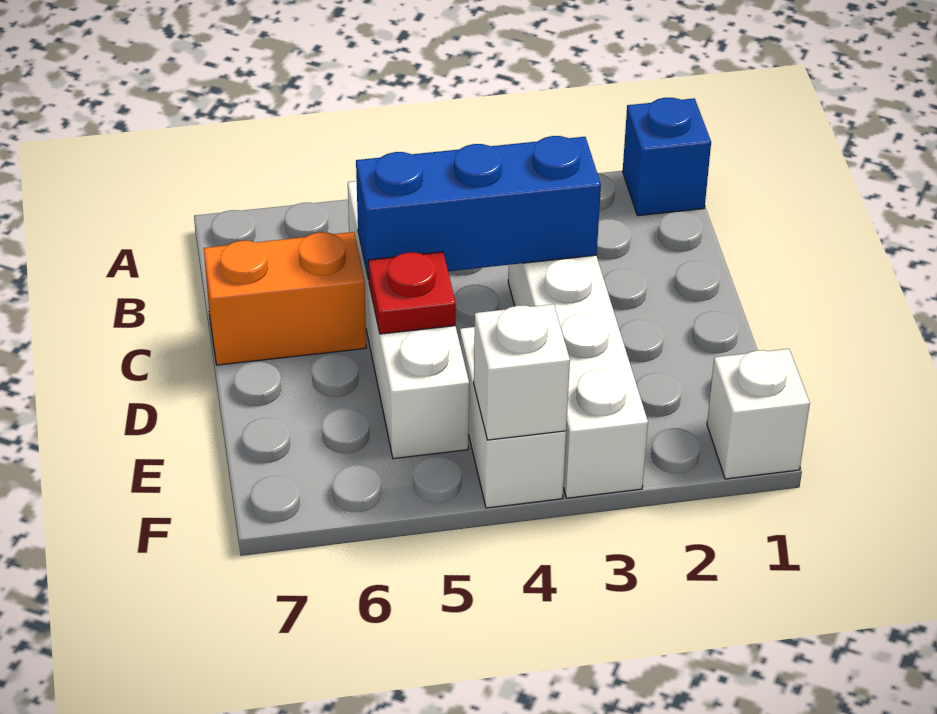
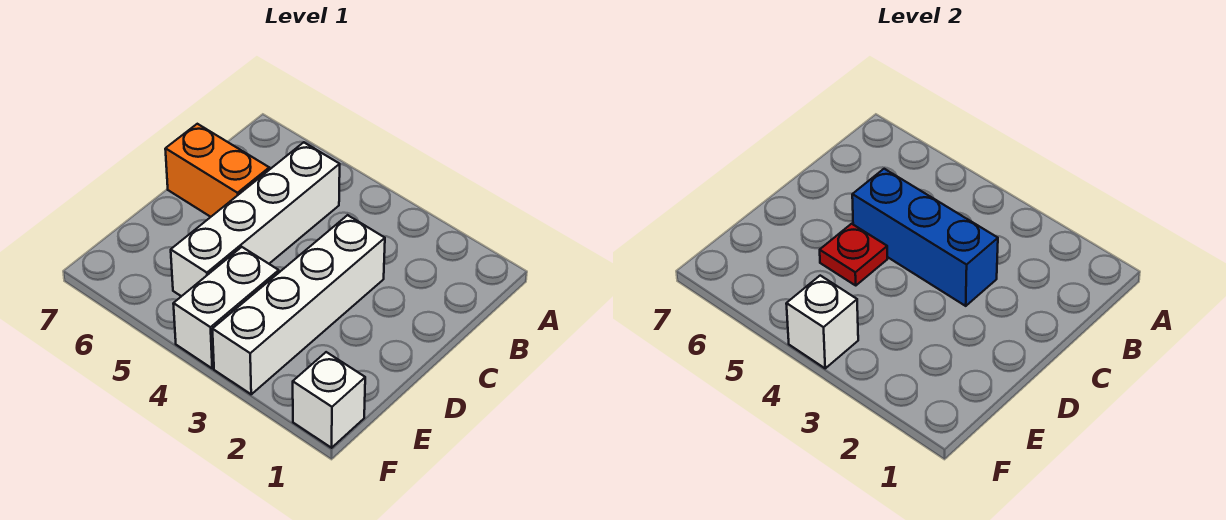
blue 1x1 brick [623,98,711,216] -> none

